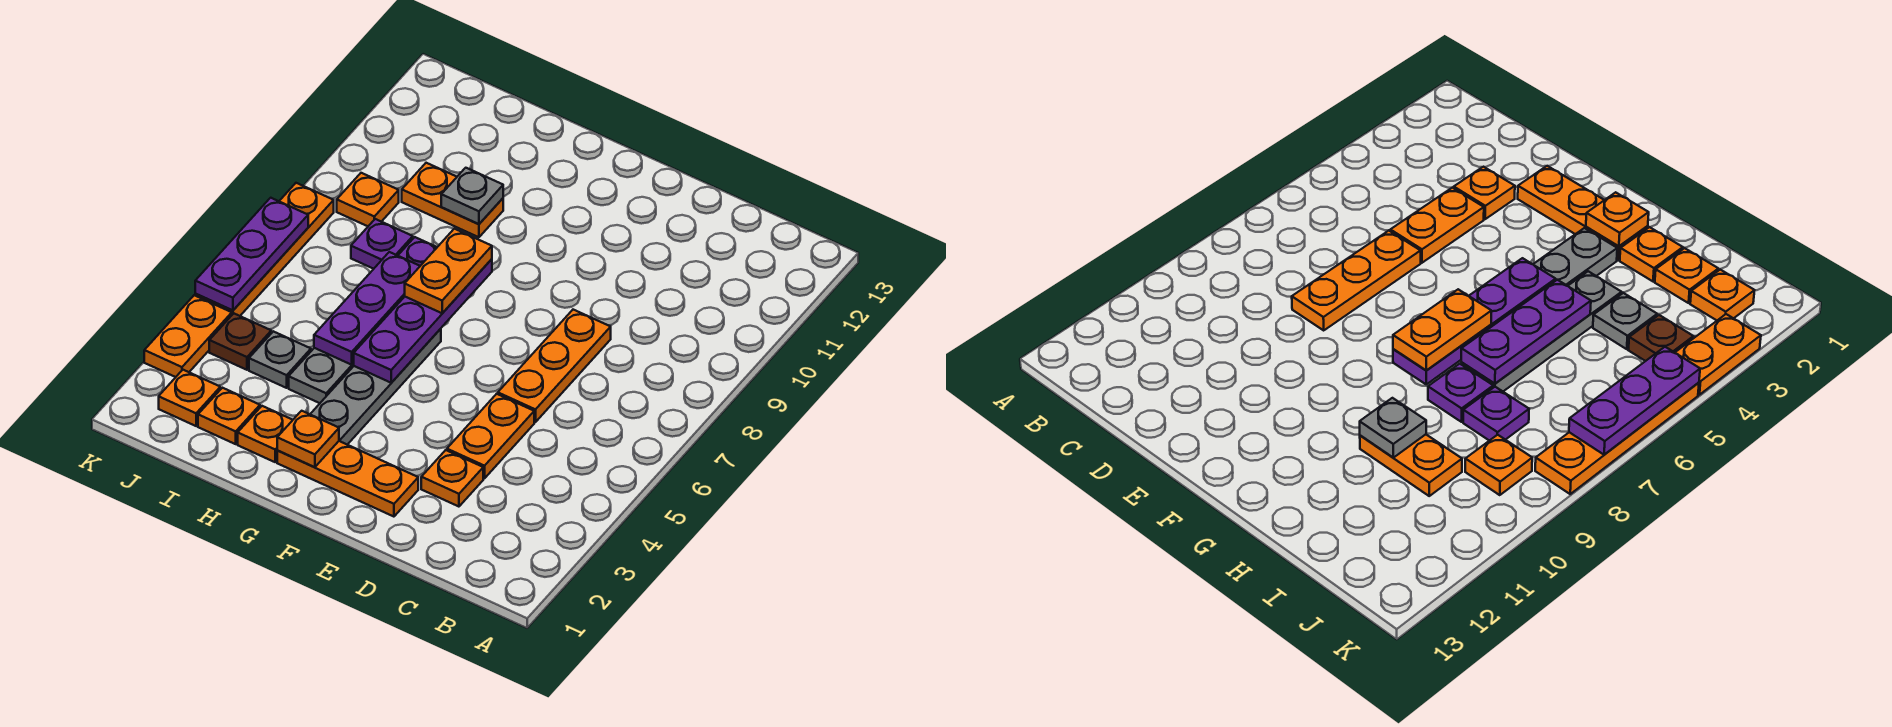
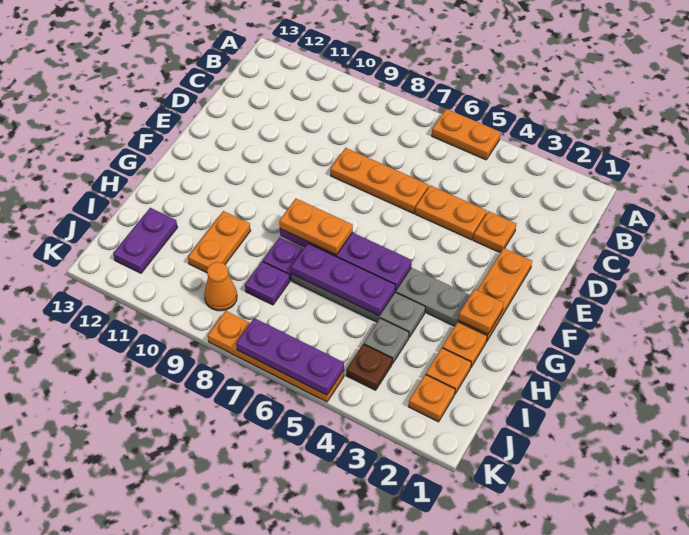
grey 1x1 plate [441,168,503,224] -> none
none -> purple 1x2 plate [113,208,177,273]
orange 1x1 plate [337,173,399,226] -> orange 1x1 cone [204,262,237,311]
orange 1x2 plate [144,295,232,377] -> orange 1x2 plate moved to [432,109,501,160]

